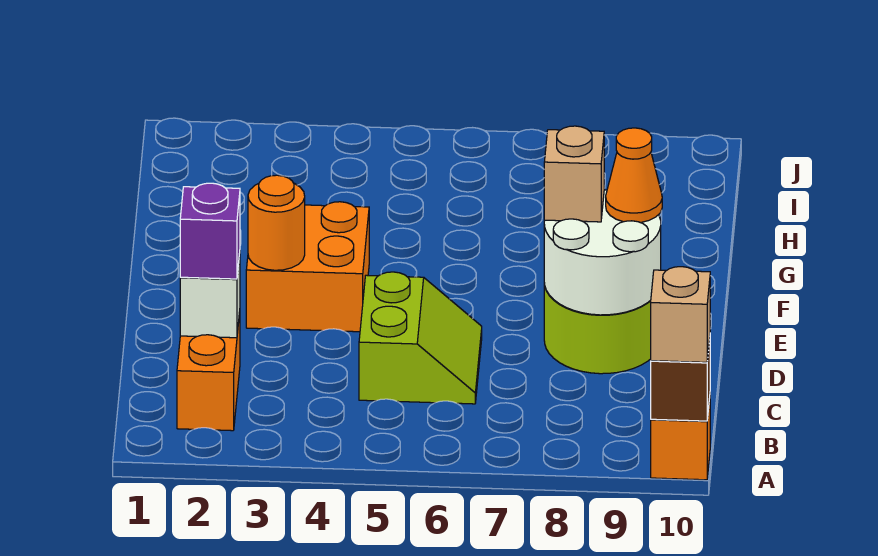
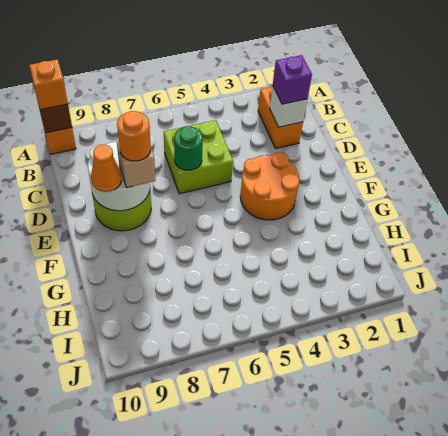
tan 1x1 brick [651,267,710,362] -> orange 1x1 brick [29,59,68,110]
lime 2x2 slope [359,272,482,404] -> lime 2x2 brick [164,120,233,194]
none -> green 1x1 round brick [174,126,203,170]
orange 2x2 brick [246,202,369,332] -> orange 2x2 round brick [240,152,299,220]
orange 1x1 round brick [248,175,305,270] -> orange 1x1 round brick moved to [117,111,151,161]

